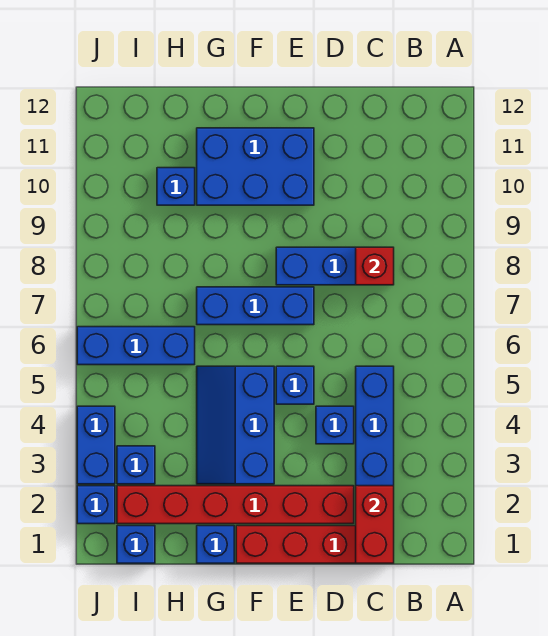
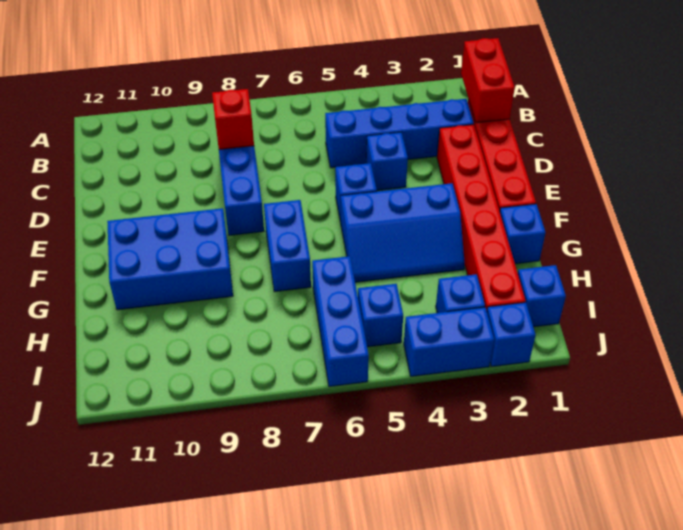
red 1x2 brick [356,486,394,563] -> red 1x2 brick turned to [461,38,515,123]
blue 1x3 brick [197,287,314,325] -> blue 1x2 brick [264,200,311,292]
blue 2x3 brick [197,128,314,205] -> blue 2x3 brick turned to [107,208,233,310]
blue 1x1 brick [157,168,195,205] -> blue 1x1 brick moved to [358,284,403,347]

